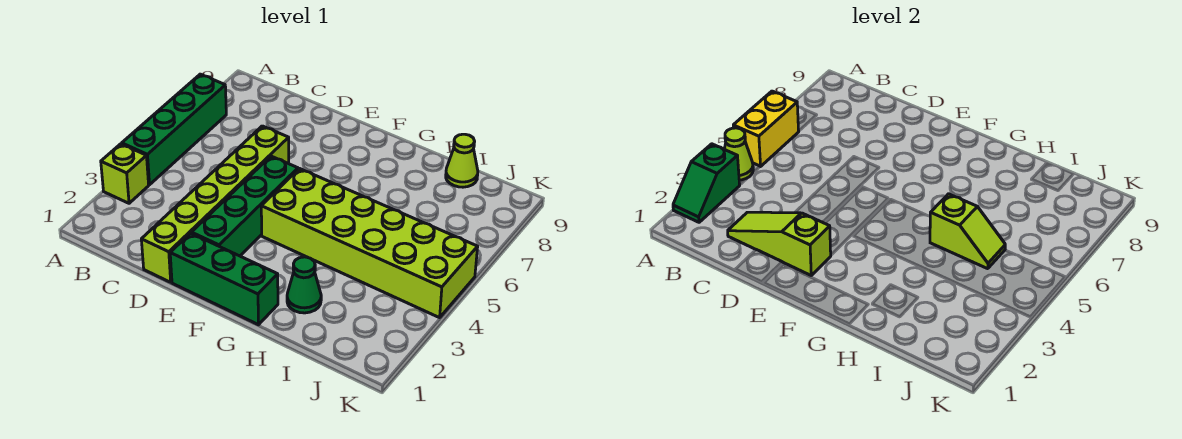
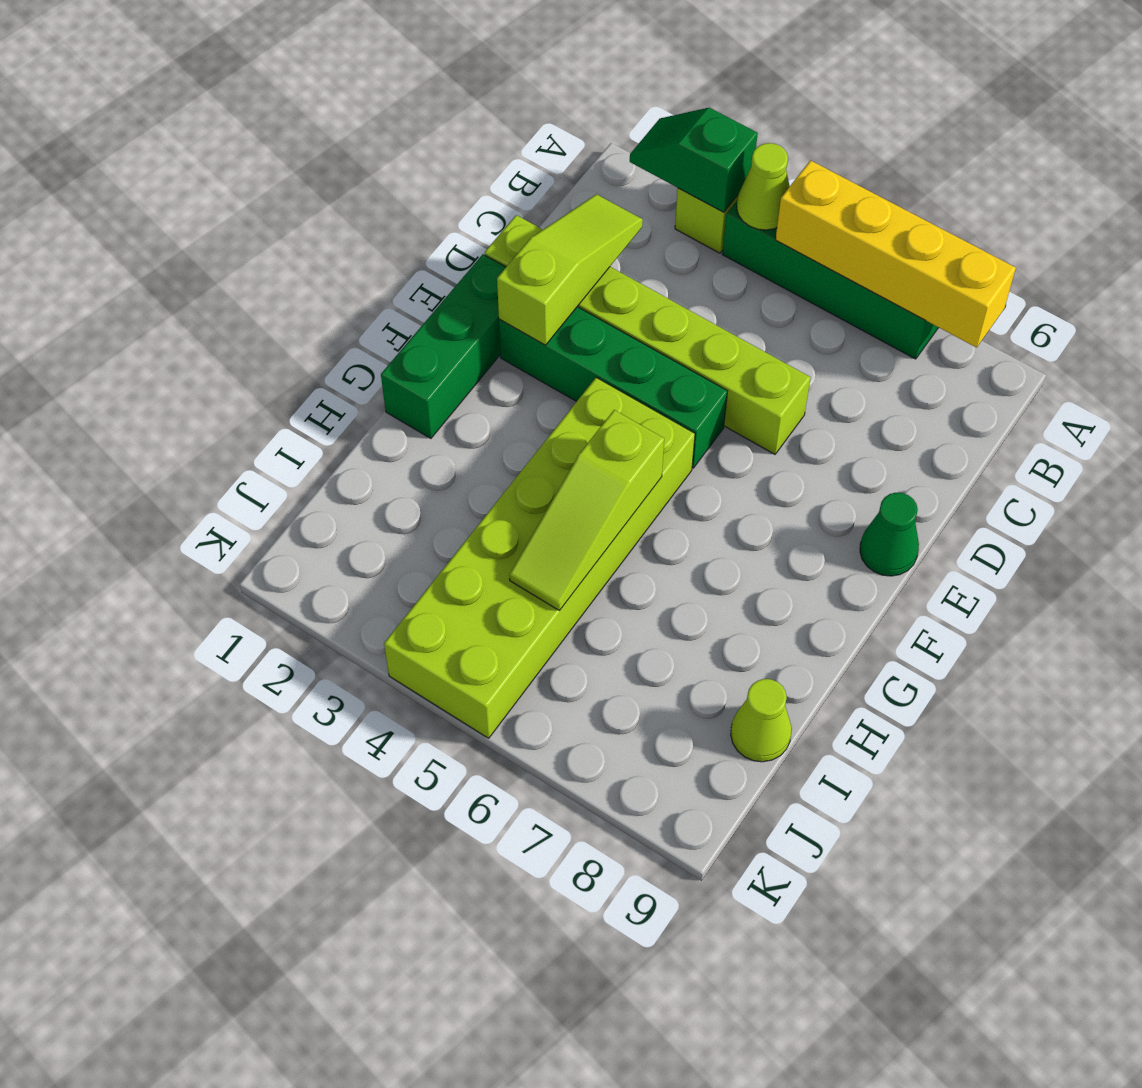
yellow 1x2 brick [733,91,799,167] -> yellow 1x4 brick [776,160,1016,348]
green 1x1 cone [287,257,321,313] -> green 1x1 cone moved to [860,493,919,576]
lime 1x2 slope [930,194,1005,269] -> lime 1x3 slope [509,410,664,611]

